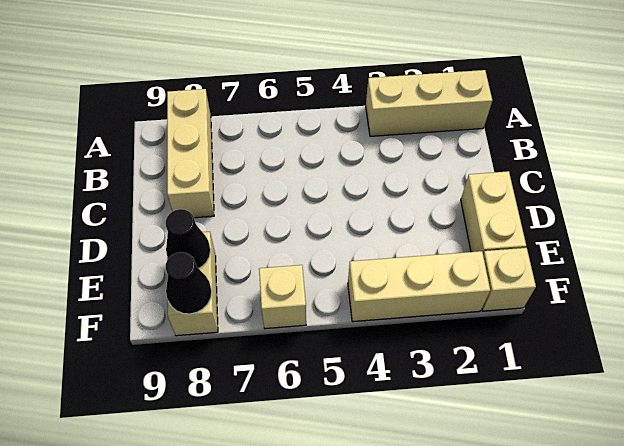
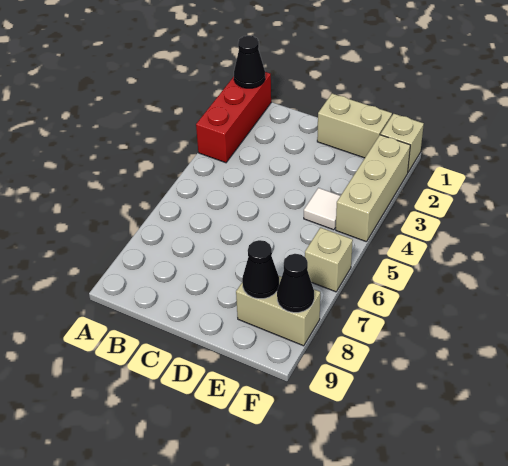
tan 1x3 brick [366,70,492,136] -> red 1x3 brick [196,72,271,163]
none -> black 1x1 cone [234,36,265,88]
tan 1x3 brick [167,89,214,218] -> none
none -> white 1x1 tile [304,188,340,230]

